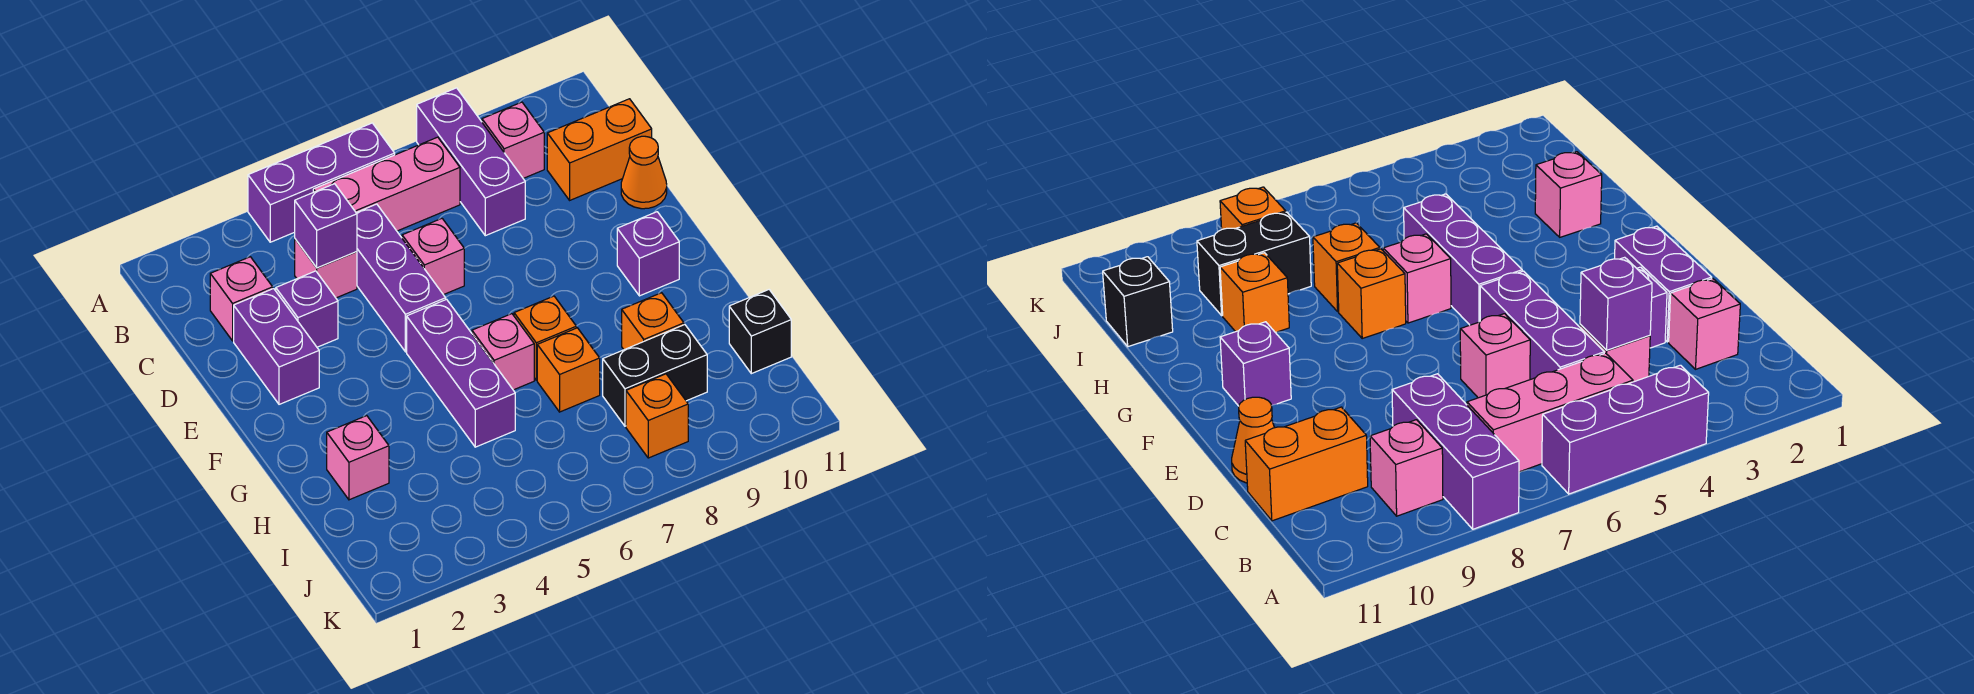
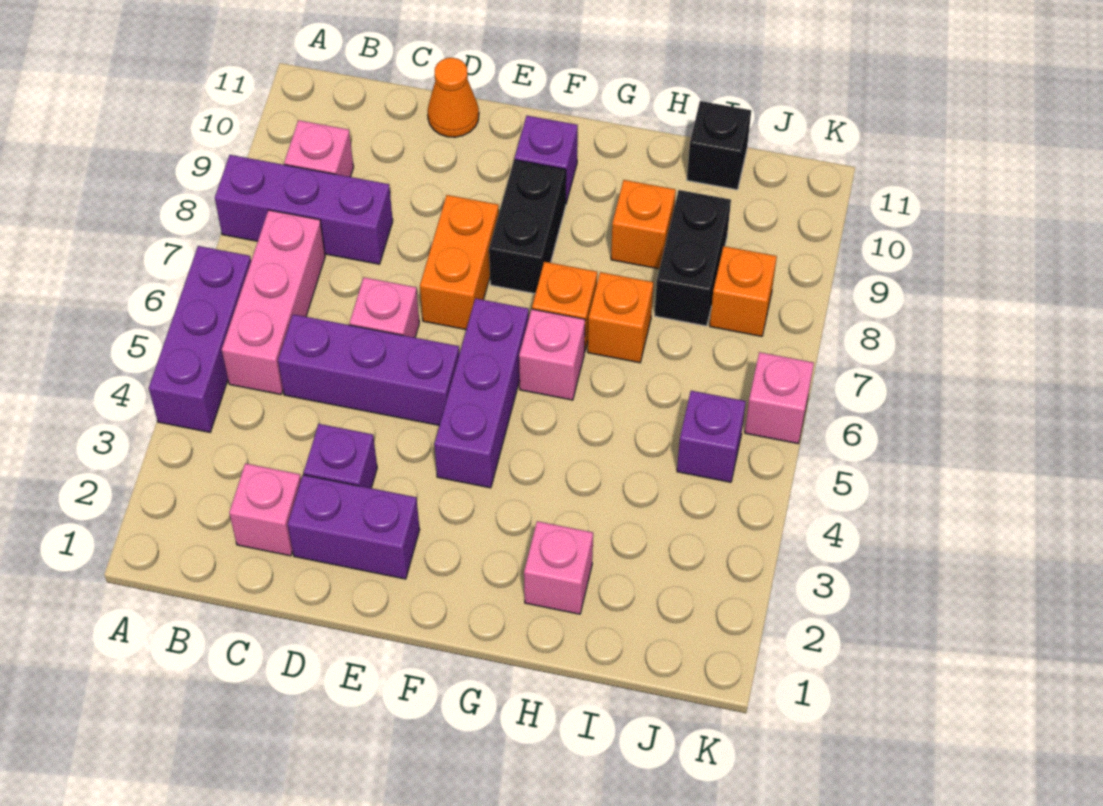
pink 1x1 brick [295,239,357,298] -> pink 1x1 brick moved to [745,352,814,444]
purple 1x1 brick [295,184,357,268] -> purple 1x1 brick moved to [677,391,746,482]
orange 1x2 brick [547,99,652,200] -> orange 1x2 brick moved to [420,195,499,329]
purple 1x3 brick [407,299,515,447] -> purple 1x3 brick turned to [434,298,529,488]
none -> black 1x2 brick [489,160,566,294]

